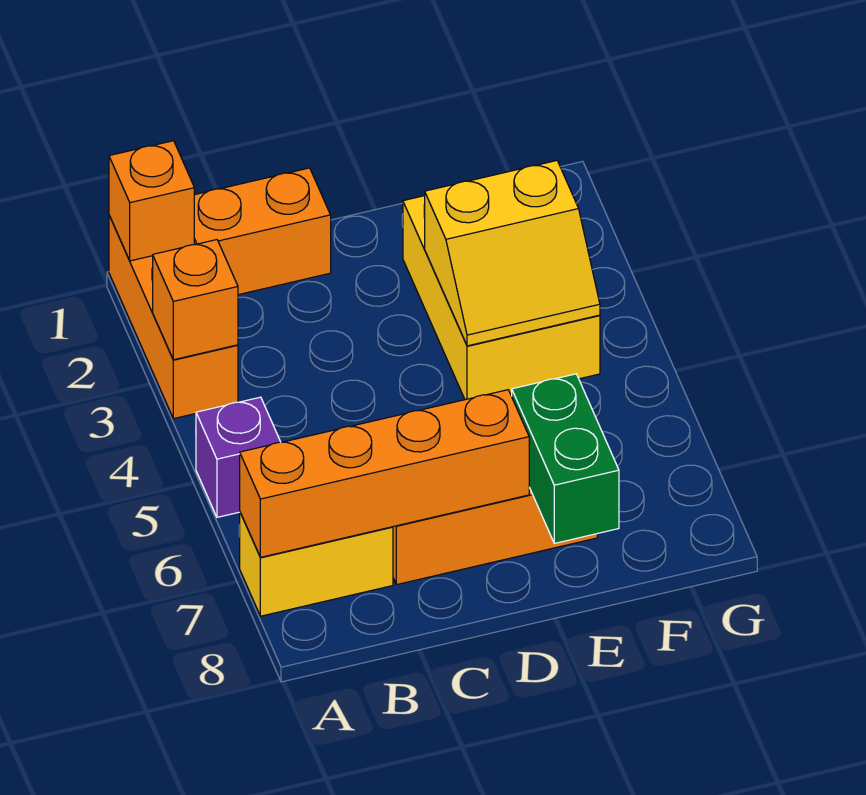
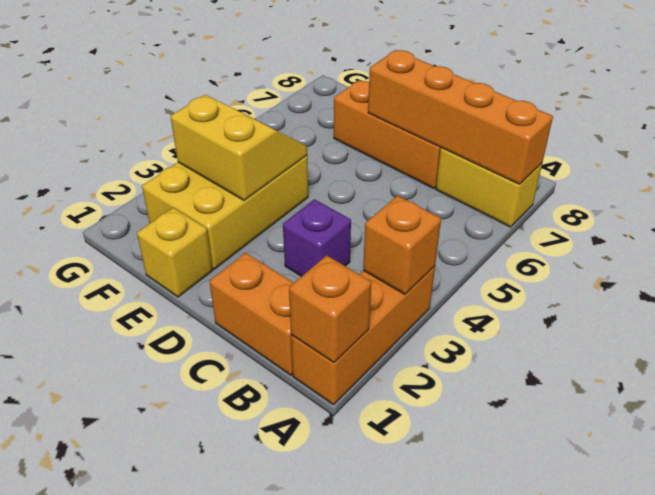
purple 1x1 brick [196,397,280,517] -> purple 1x1 brick moved to [283,199,351,276]
none -> yellow 1x1 brick [137,208,213,297]
green 1x2 brick [512,374,619,543] -> none

